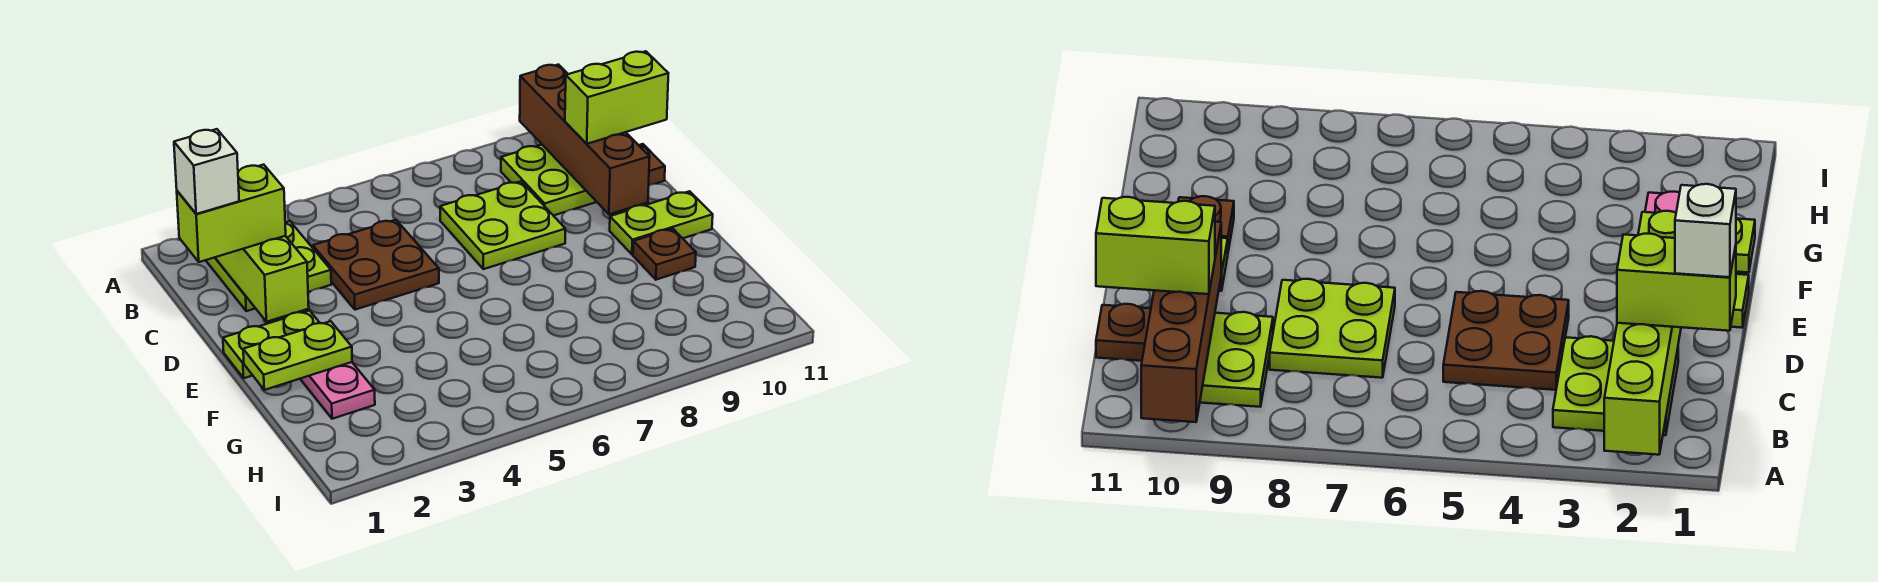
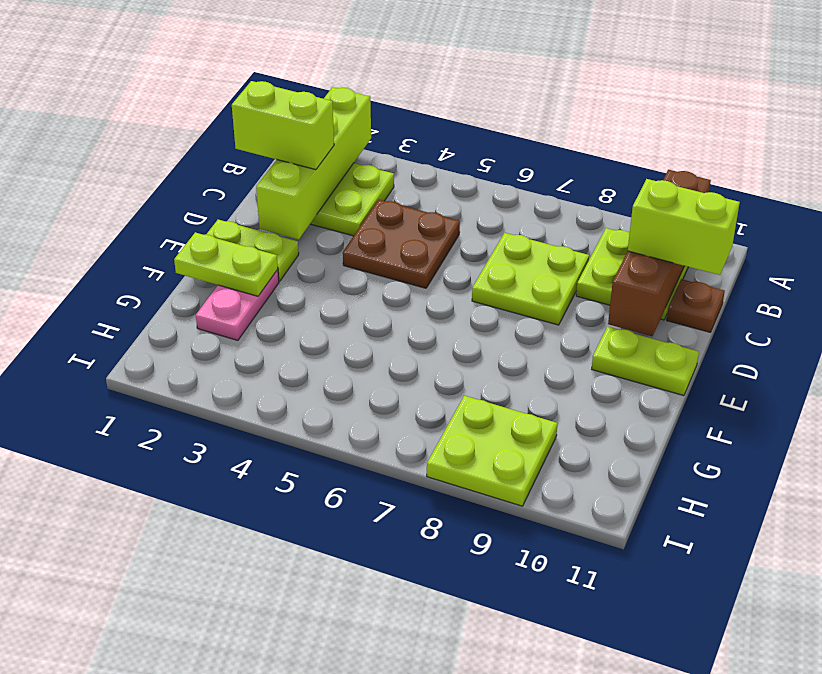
white 1x1 brick [174,129,239,214] -> none
brown 1x1 plate [633,229,696,280] -> none
none -> lime 2x2 plate [427,396,558,506]

